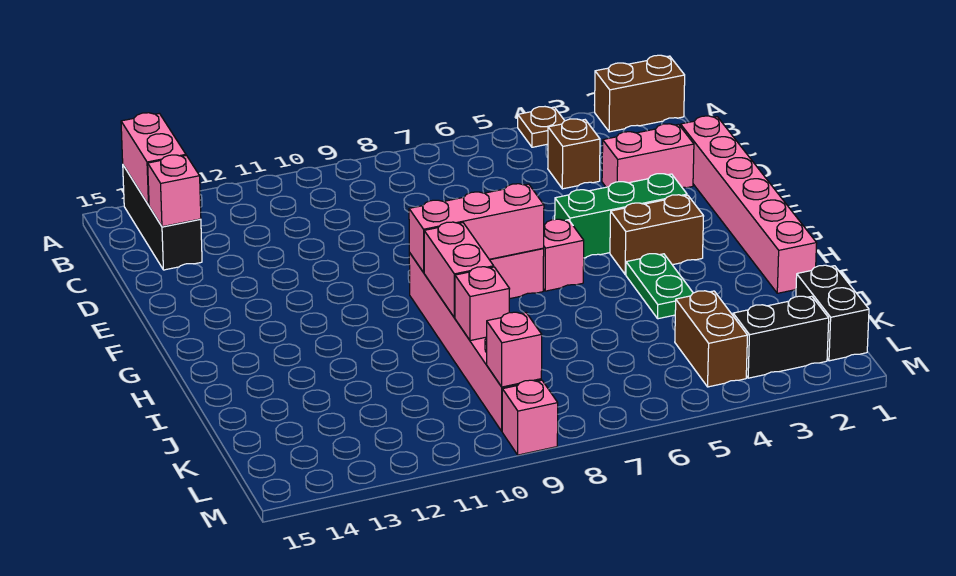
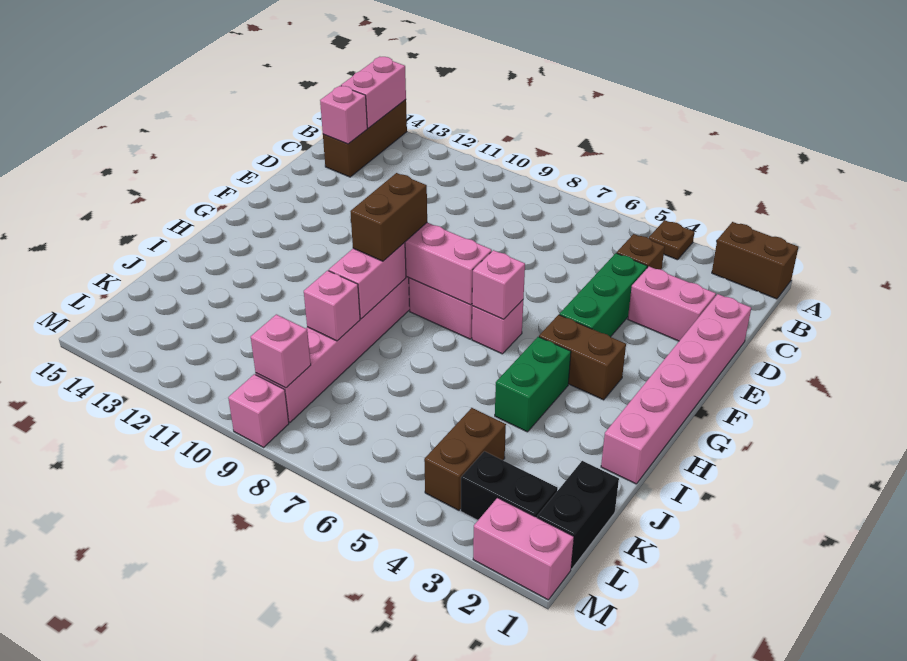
black 1x3 brick [123,165,202,270] -> brown 1x3 brick [323,100,407,177]
green 1x3 brick [555,174,687,258] -> green 1x3 brick turned to [559,253,647,337]
none -> pink 1x1 brick [472,250,525,319]
none -> brown 1x2 brick [350,173,427,261]
green 1x2 plate [626,254,693,319] -> green 1x2 brick [495,337,571,432]
none -> pink 1x2 brick [473,498,574,600]

